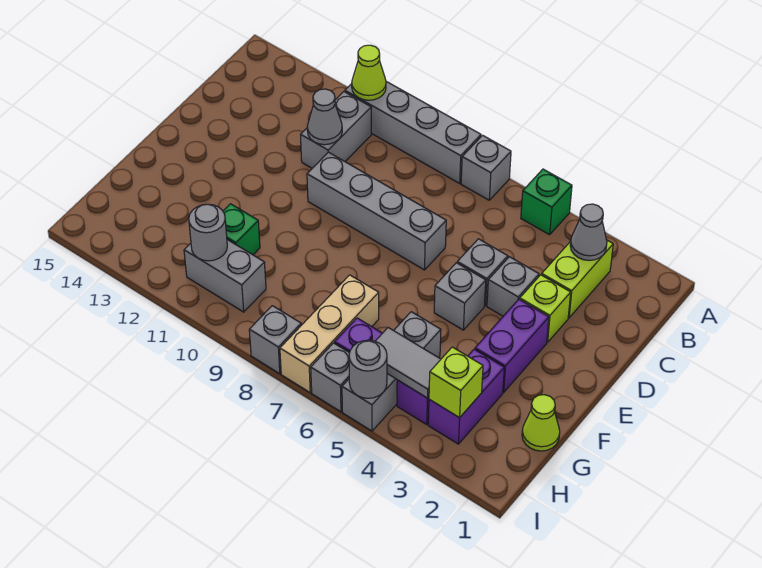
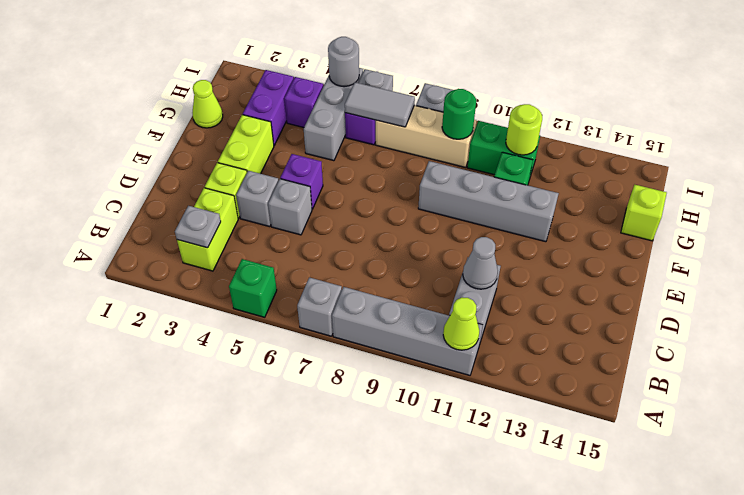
grey 1x1 cone [570,204,607,260] -> grey 1x1 plate [175,206,221,248]
grey 1x4 brick [307,152,446,270] -> grey 1x4 brick moved to [418,161,559,242]
purple 1x2 brick [475,299,549,392] -> lime 1x2 brick [218,115,274,174]
grey 1x1 brick [434,263,486,330] -> purple 1x1 brick [280,154,323,209]
tan 1x3 brick [280,275,379,392] -> tan 1x3 brick turned to [376,105,477,167]
lime 1x1 brick [429,347,483,418] -> lime 1x1 brick moved to [621,185,667,241]
grey 1x2 tile [375,328,441,398] -> grey 1x2 tile moved to [345,82,415,127]
none -> green 1x1 round brick [442,89,476,139]
grey 1x2 brick [184,240,266,312] -> green 1x2 brick [467,121,540,179]
grey 1x1 round brick [189,204,227,261] -> lime 1x1 round brick [506,104,542,155]

